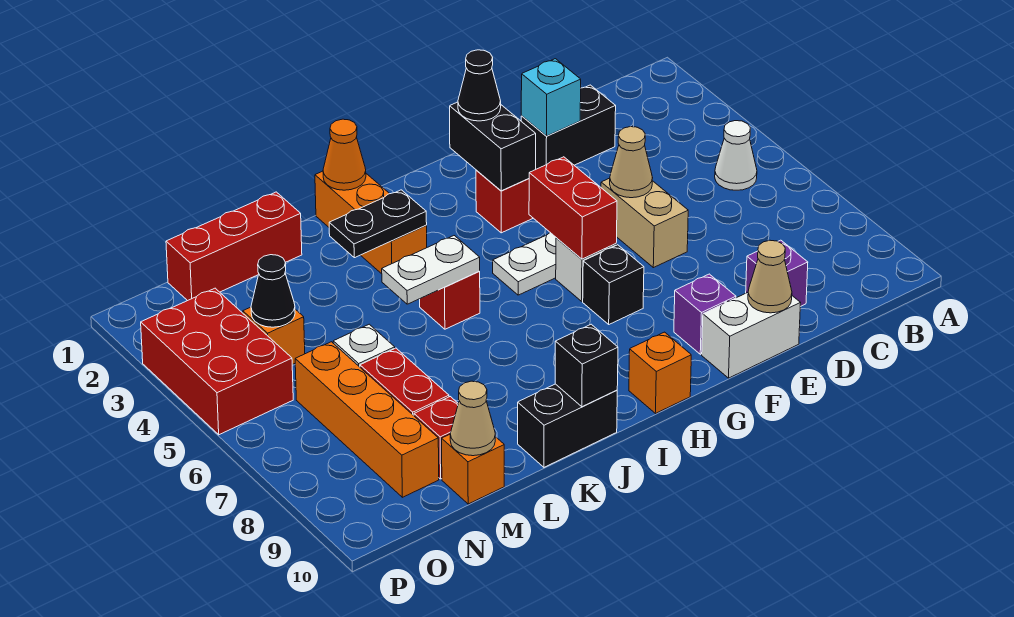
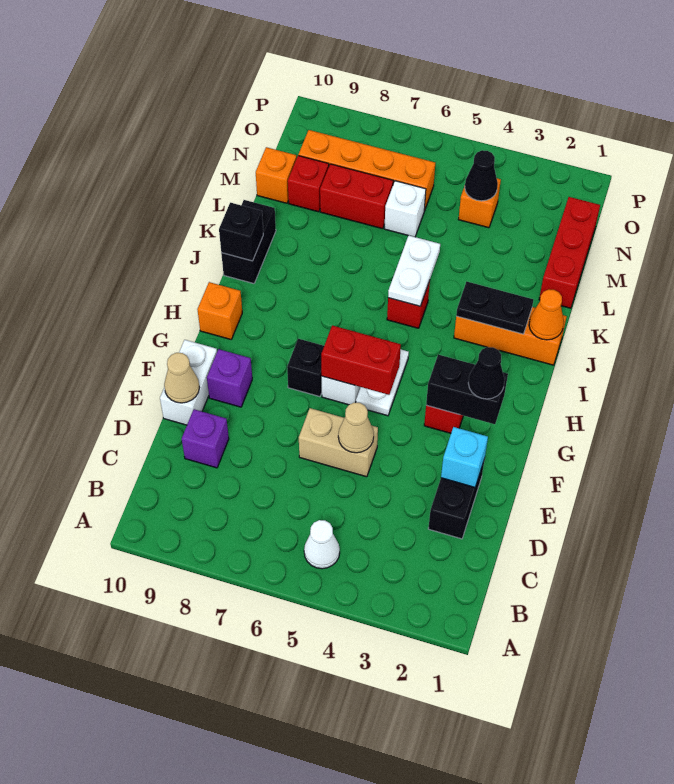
black 1x2 plate [329,190,427,258] -> black 1x2 plate turned to [456,282,533,334]
tan 1x1 cone [450,381,495,456] -> none
red 2x3 brick [141,288,293,435] -> none

